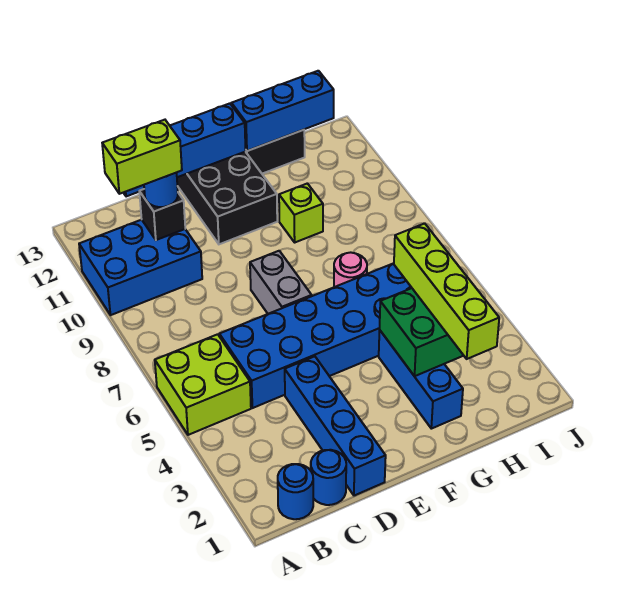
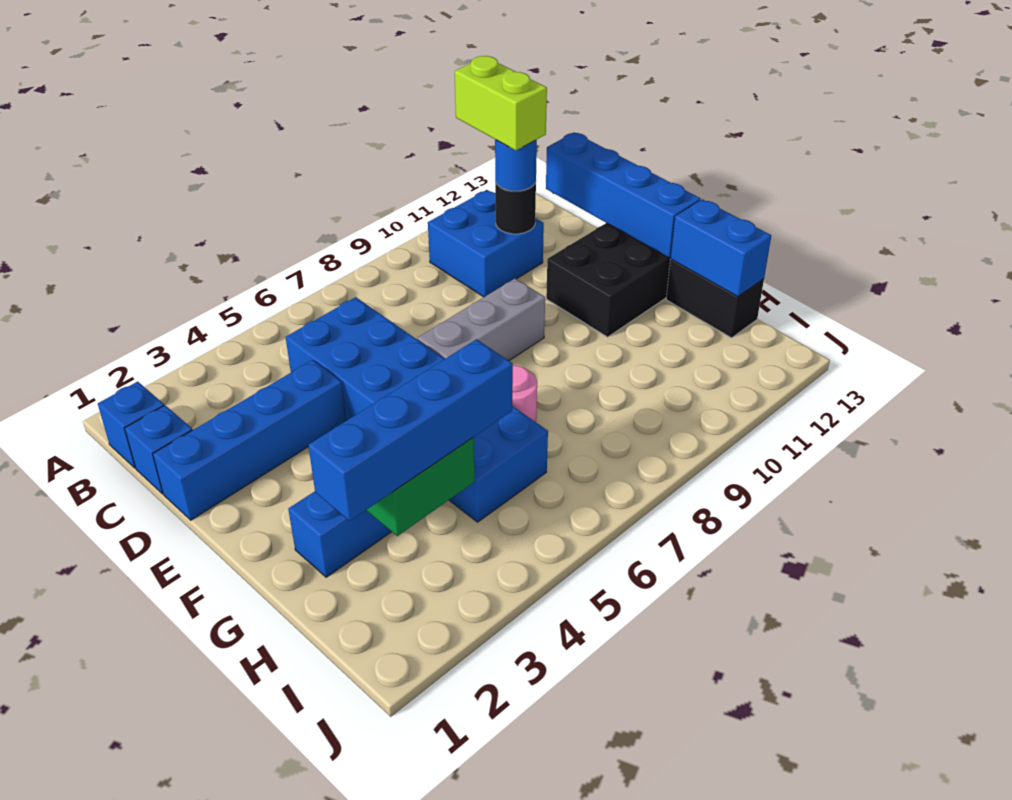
lime 2x2 brick [155,334,251,435] -> none
blue 2x3 brick [79,220,202,315] -> blue 2x2 brick [428,190,544,297]
blue 1x1 round brick [278,464,313,519] -> blue 1x1 brick [98,382,164,468]
blue 1x1 round brick [311,450,346,505] -> blue 1x1 brick [125,405,192,494]
black 1x1 brick [139,189,185,240] -> black 1x1 round brick [495,182,536,234]
grey 1x2 brick [250,251,312,314] -> grey 1x3 brick [417,279,545,361]
lime 1x1 brick [279,183,323,242] -> none
blue 1x3 brick [231,71,334,151] -> blue 1x2 brick [671,199,771,297]
lime 1x4 brick [394,223,499,359] -> blue 1x4 brick [308,339,513,521]

